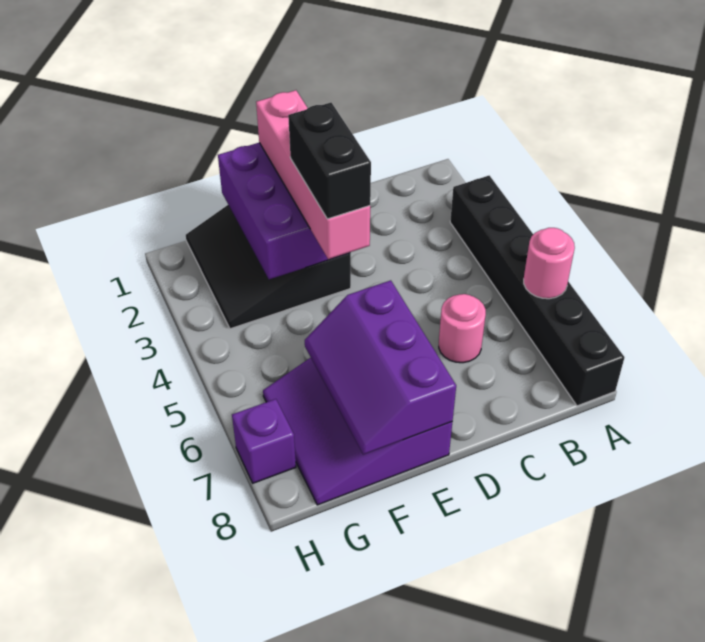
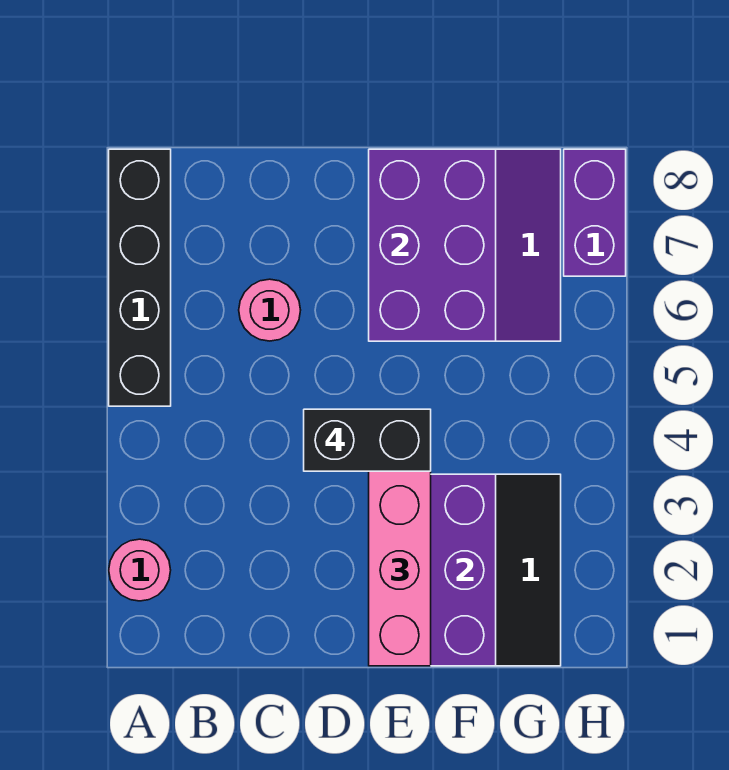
black 1x6 brick [450,176,624,406] -> black 1x4 brick [109,149,171,406]
pink 1x1 round brick [524,228,575,299] -> pink 1x1 round brick moved to [109,539,171,601]
black 1x2 brick [288,103,371,219] -> black 1x2 brick turned to [304,409,431,471]
purple 2x3 slope [305,280,456,454] -> purple 2x3 brick [369,149,496,341]
purple 1x1 brick [232,399,296,483] -> purple 1x2 brick [564,149,626,276]

